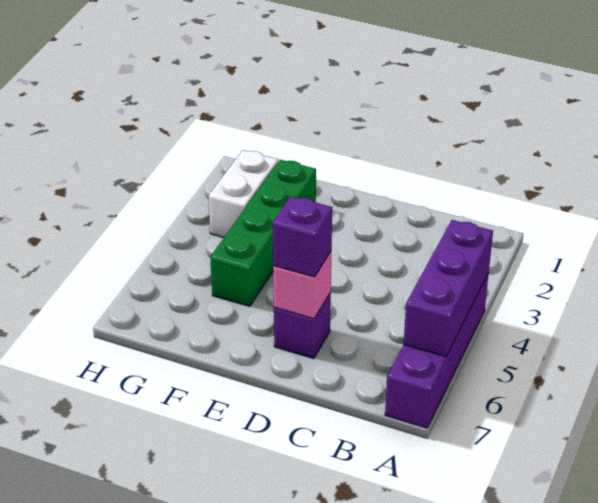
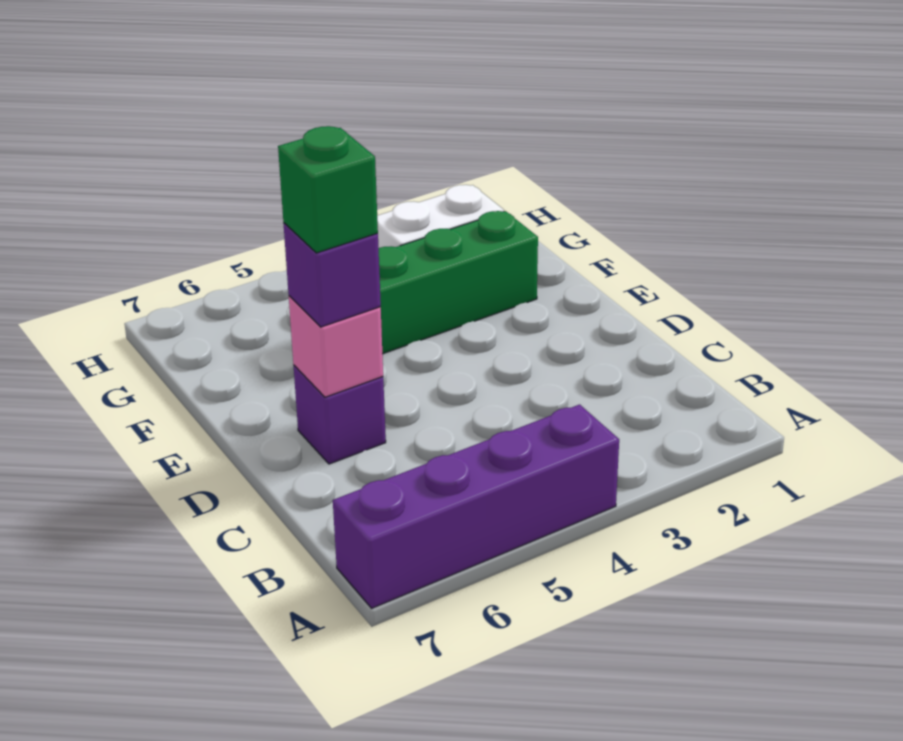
purple 1x3 brick [404,220,493,357] -> none
none -> green 1x1 brick [278,126,378,253]

